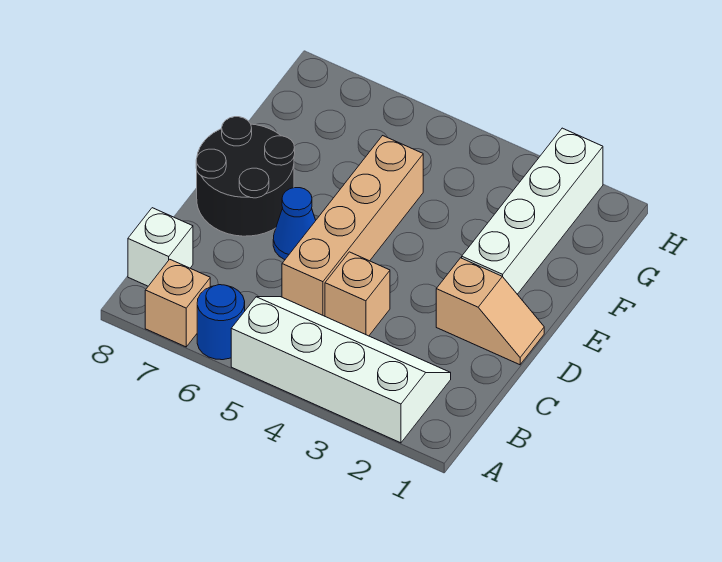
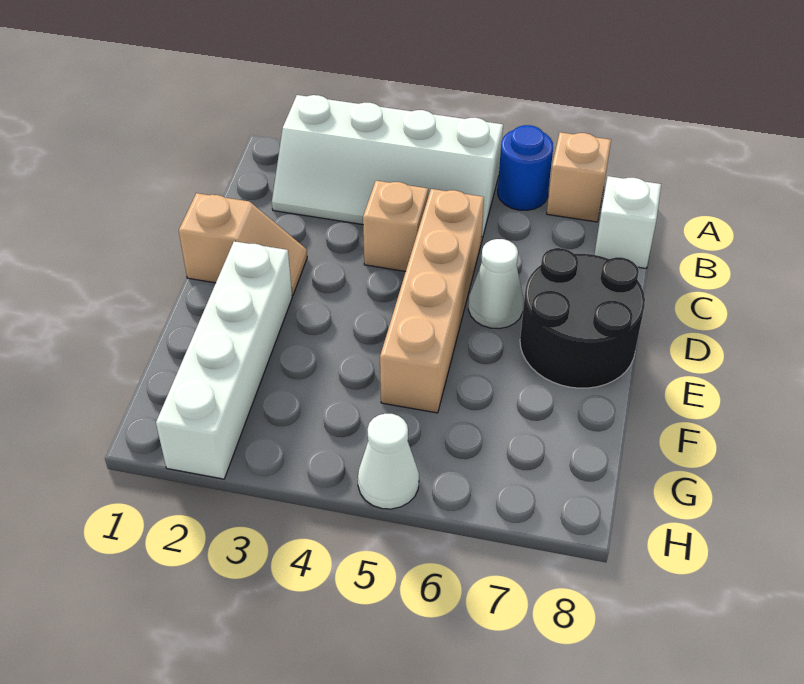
tan 1x2 slope [436,258,544,365] -> tan 1x2 slope turned to [179,193,307,296]
blue 1x1 cone [273,188,316,260] -> white 1x1 cone [468,239,523,329]
none -> white 1x1 cone [358,414,419,509]

